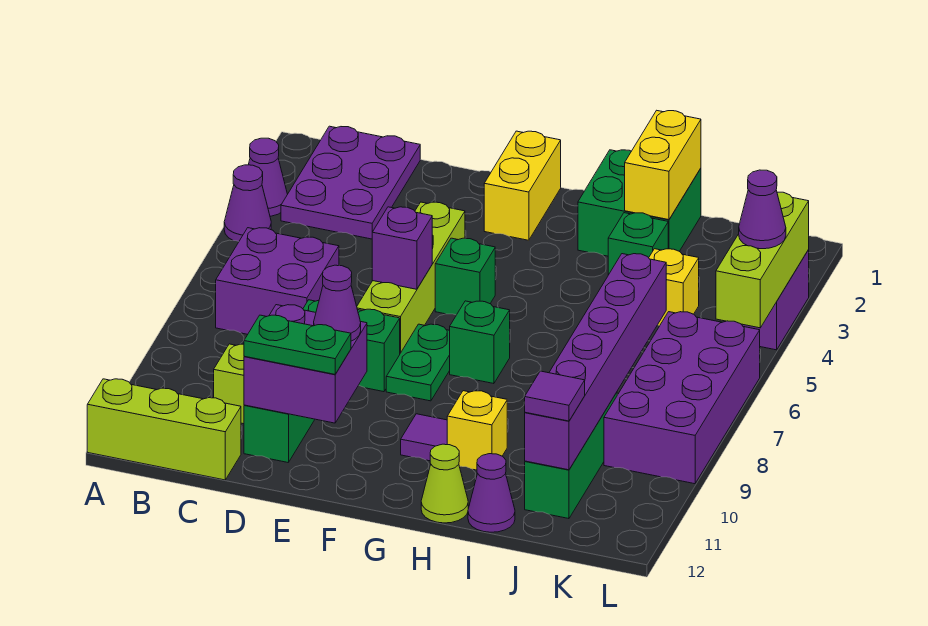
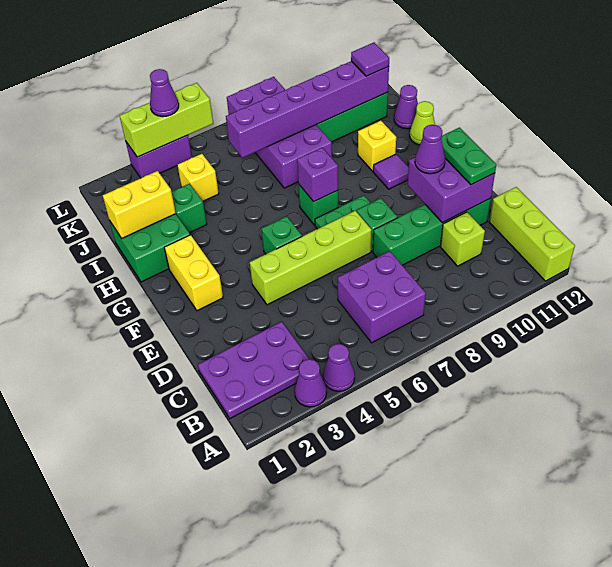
purple 1x1 brick [372,207,432,289] -> purple 1x1 brick moved to [297,148,338,202]
yellow 1x2 brick [484,131,561,240] -> yellow 1x2 brick turned to [164,235,223,311]
purple 2x4 brick [604,312,760,484] -> purple 2x4 brick turned to [227,77,332,188]

